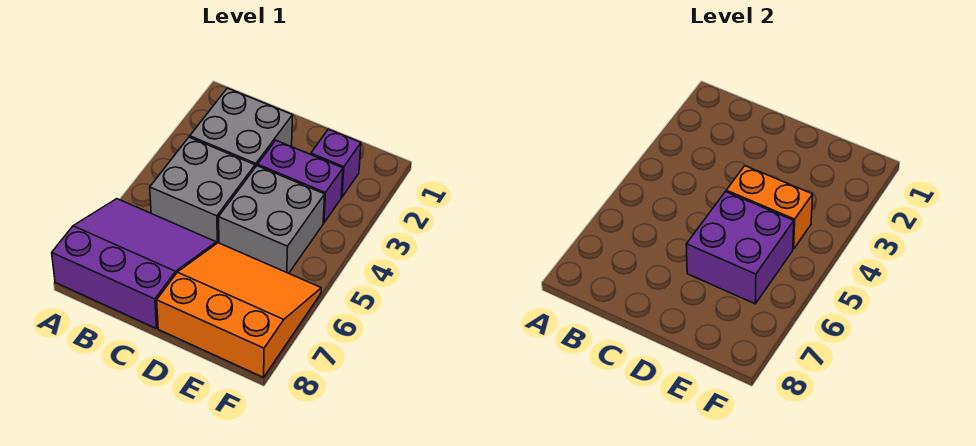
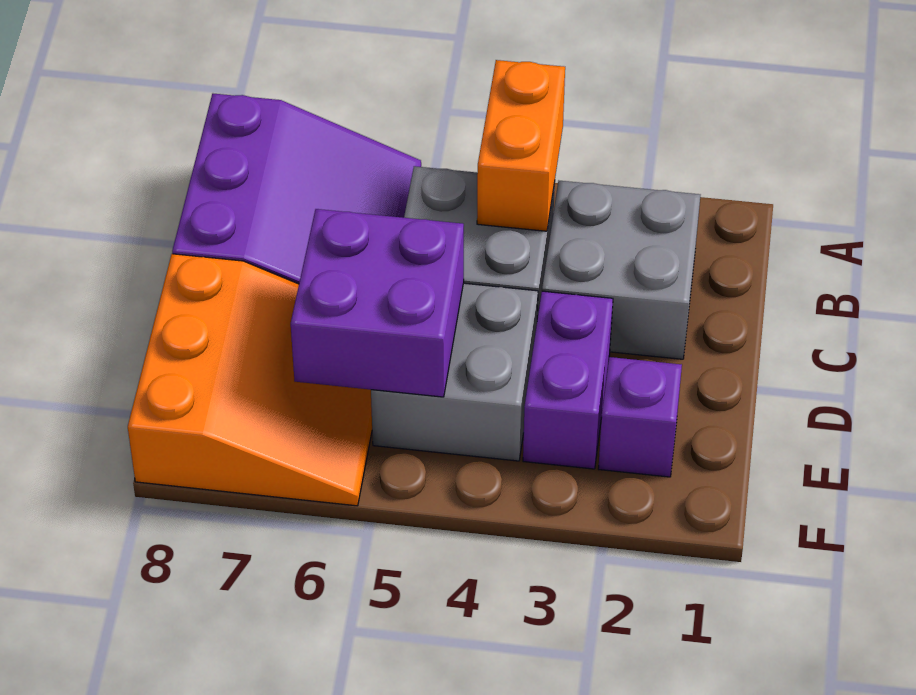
orange 1x2 brick [726,166,813,249] -> orange 1x2 brick moved to [477,60,565,231]

